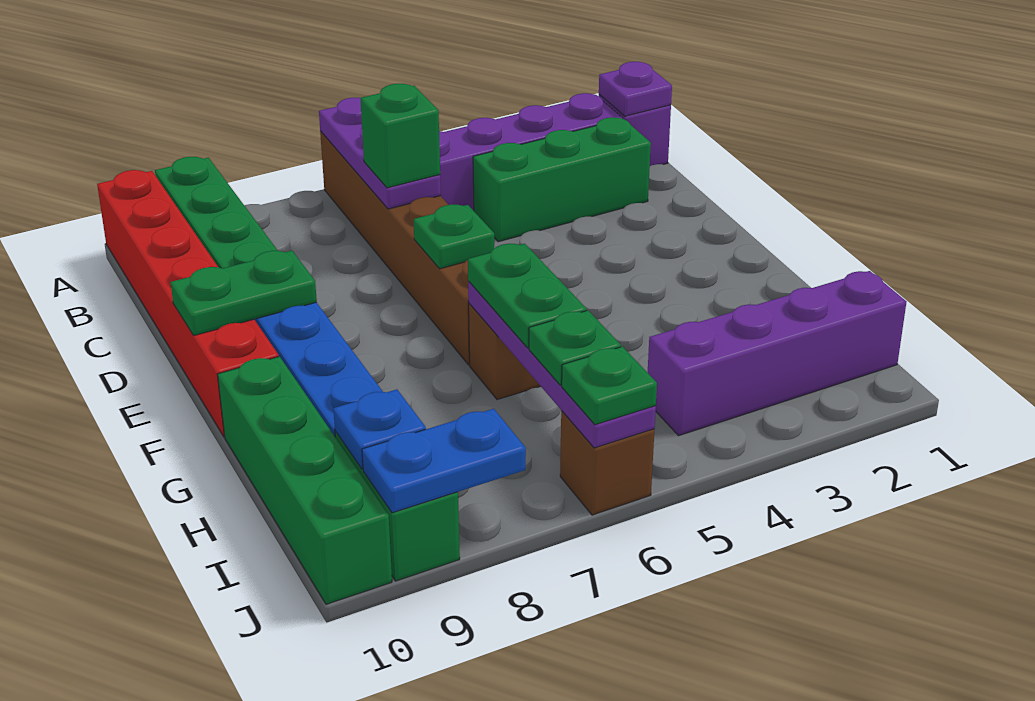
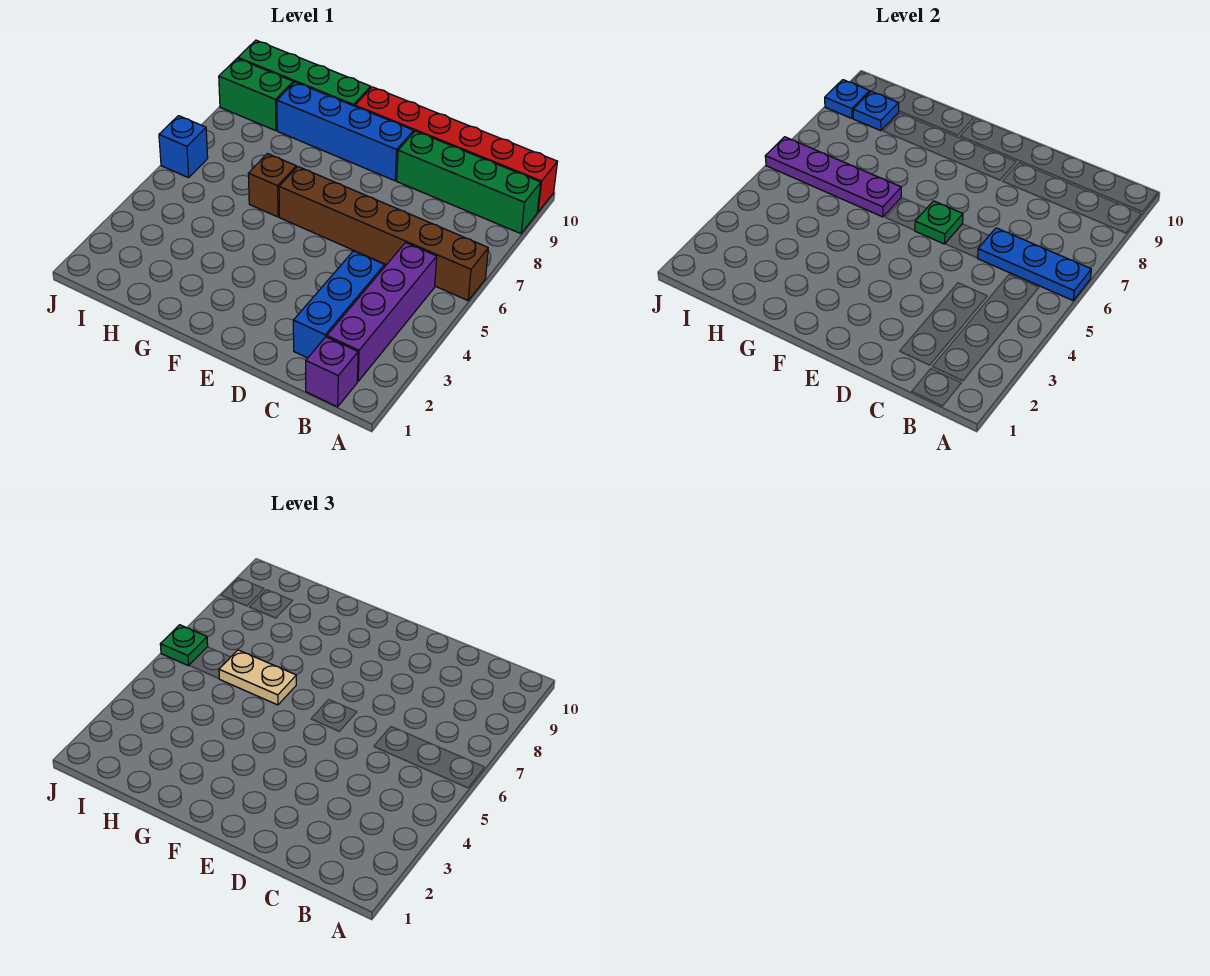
purple 1x3 plate [319,98,441,209] -> blue 1x3 plate [978,228,1091,300]
purple 1x1 plate [599,62,672,116] -> none
green 1x3 brick [473,117,651,242] -> blue 1x3 brick [293,251,385,358]
green 1x1 brick [360,84,440,188] -> none
green 1x2 plate [170,251,317,335] -> none
green 1x2 plate [468,244,587,348] -> tan 1x2 plate [219,650,296,705]
purple 1x4 brick [648,271,906,436] -> none
green 1x1 plate [529,310,621,385] -> none
brown 1x1 brick [560,411,655,515] -> blue 1x1 brick [159,116,208,178]
blue 1x2 plate [362,409,526,513] -> blue 1x1 plate [825,80,870,118]

